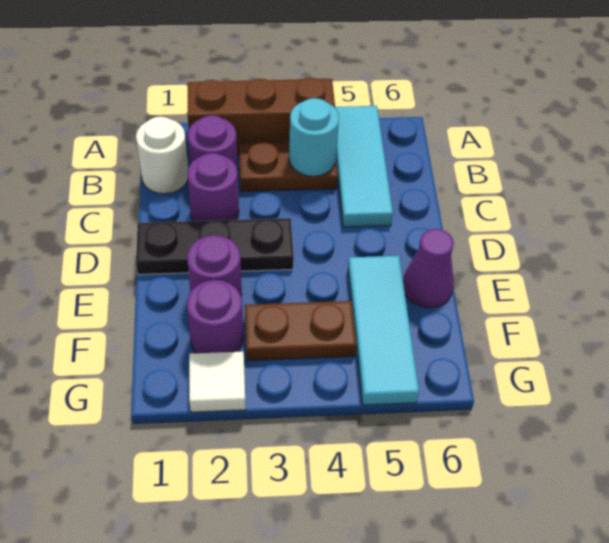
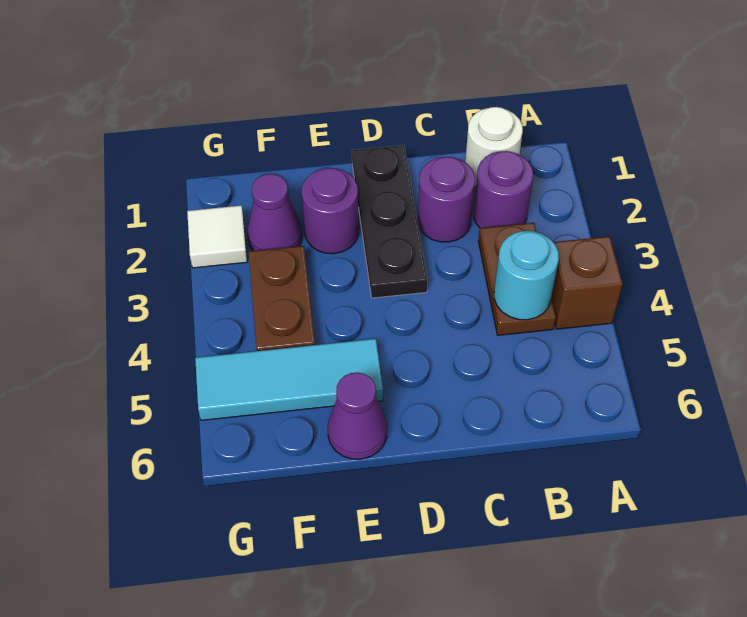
brown 1x3 brick [188,78,335,155] -> brown 1x1 brick [551,236,623,329]
cyan 1x3 tile [335,106,393,227] -> none
purple 1x1 round brick [187,280,243,353] -> purple 1x1 cone [247,174,302,251]

